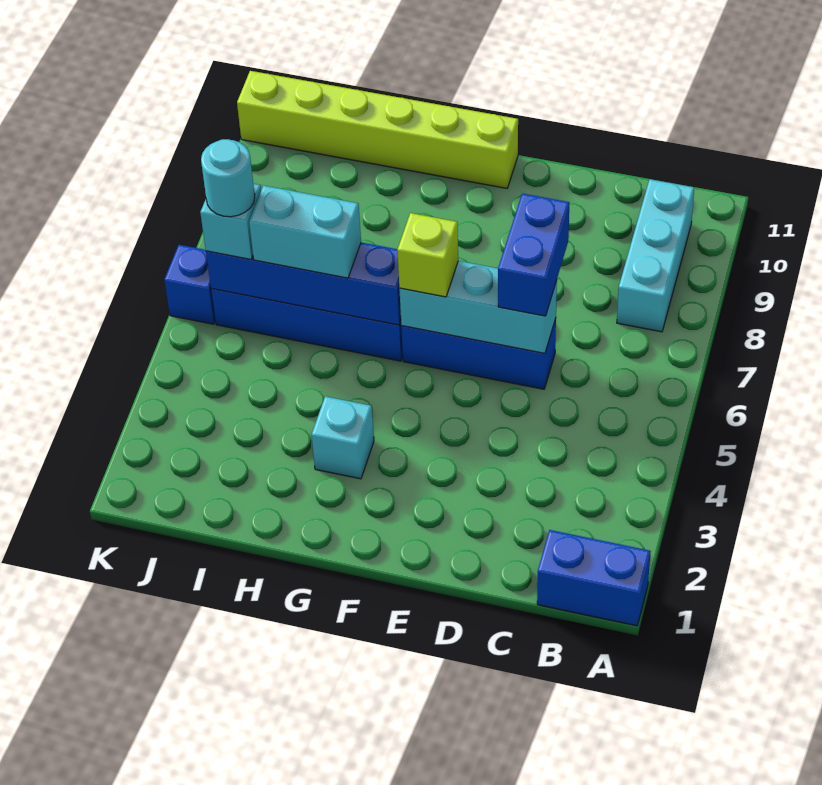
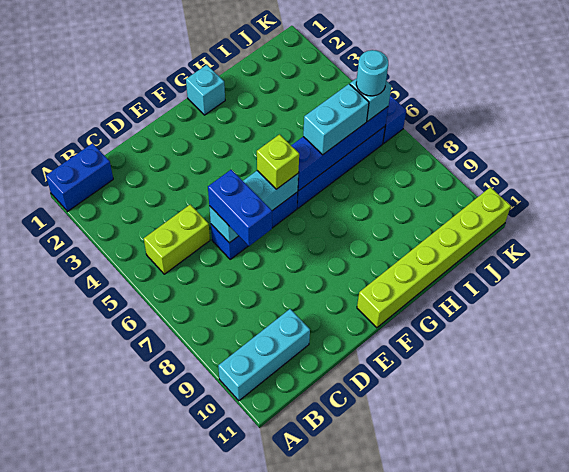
none -> lime 1x2 brick [144,205,210,274]
cyan 1x3 brick [617,179,694,332] -> cyan 1x3 brick turned to [218,309,310,401]
cyan 1x1 brick [312,396,374,479] -> cyan 1x1 brick moved to [186,65,225,115]

